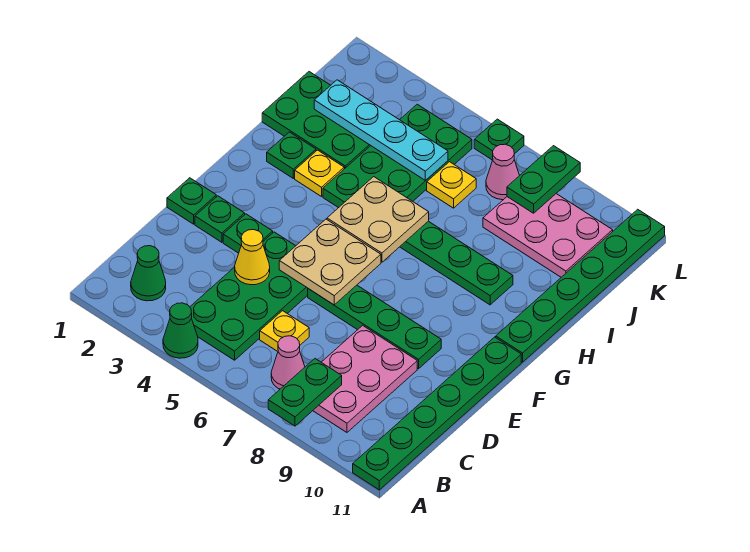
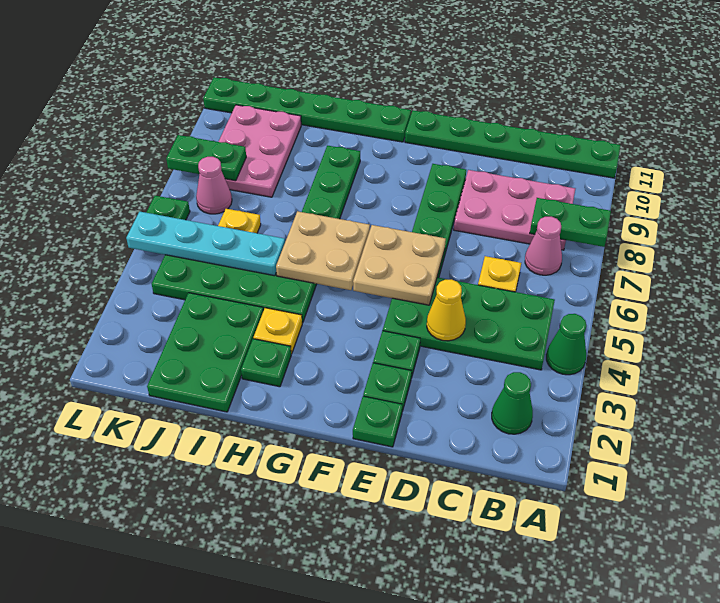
cyan 1x4 plate [314,80,448,180] -> cyan 1x4 plate turned to [126,212,285,276]

